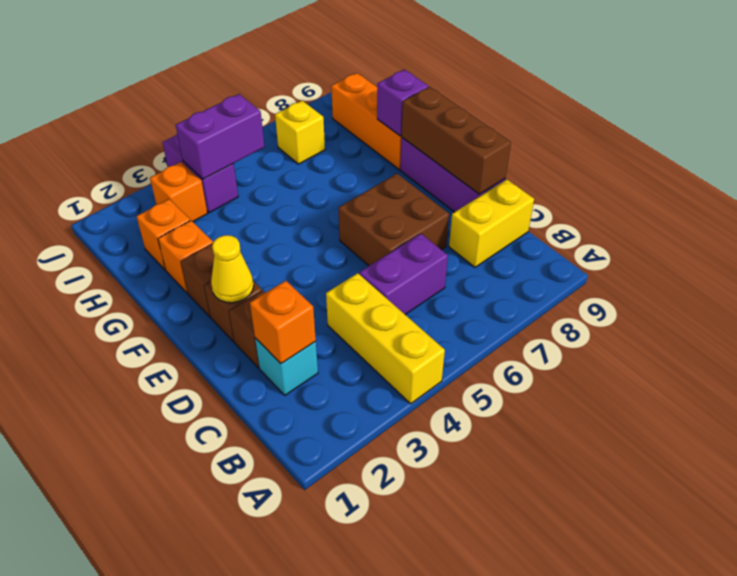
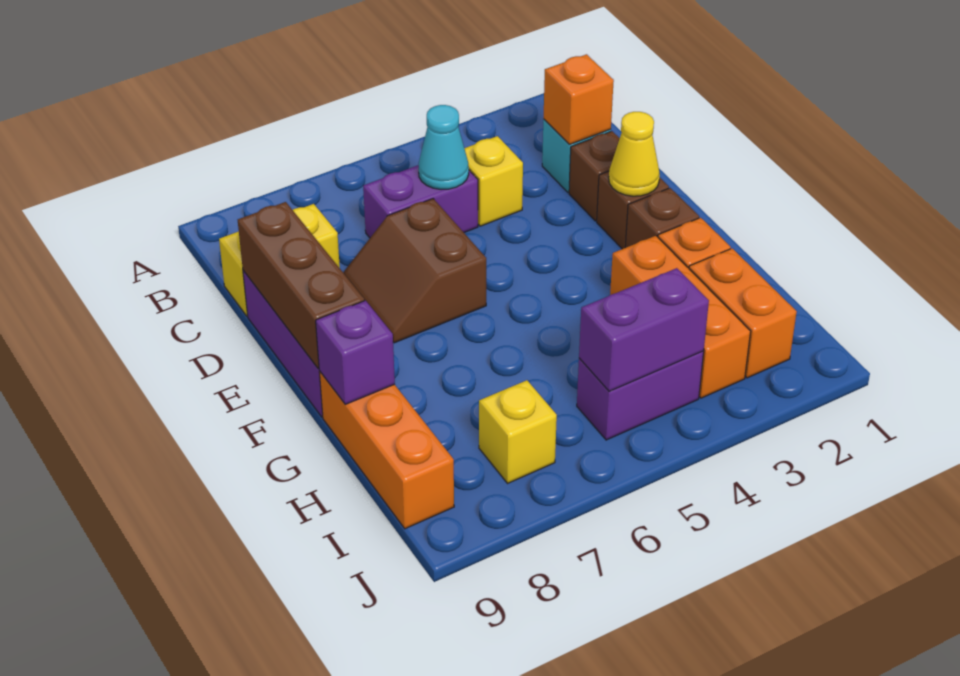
yellow 1x3 brick [326,273,445,404] -> yellow 1x1 brick [464,136,523,226]
none -> cyan 1x1 cone [419,105,469,189]
brown 2x2 brick [339,174,449,266] -> brown 2x2 slope [343,199,486,343]
orange 1x1 brick [137,199,190,270] -> orange 1x2 brick [689,248,797,378]
orange 1x1 brick [150,162,207,222] -> orange 1x3 brick [610,236,751,398]
purple 1x2 brick [162,134,238,213] -> purple 1x2 brick turned to [577,351,704,440]

